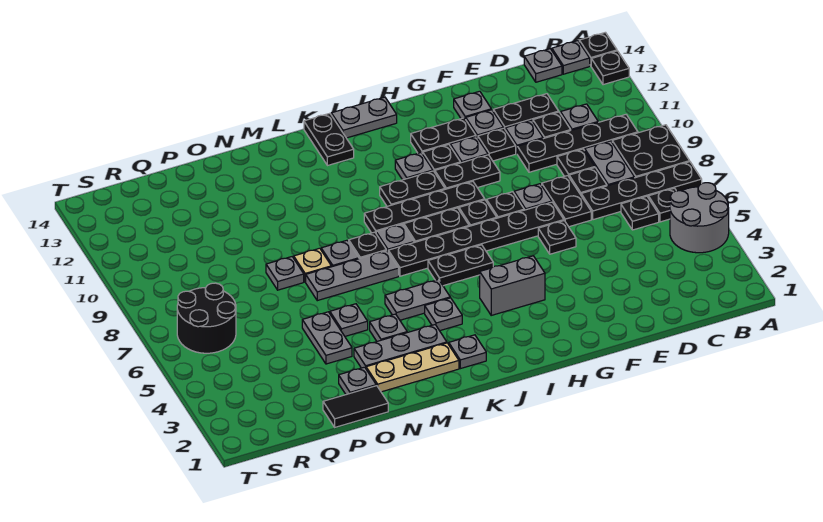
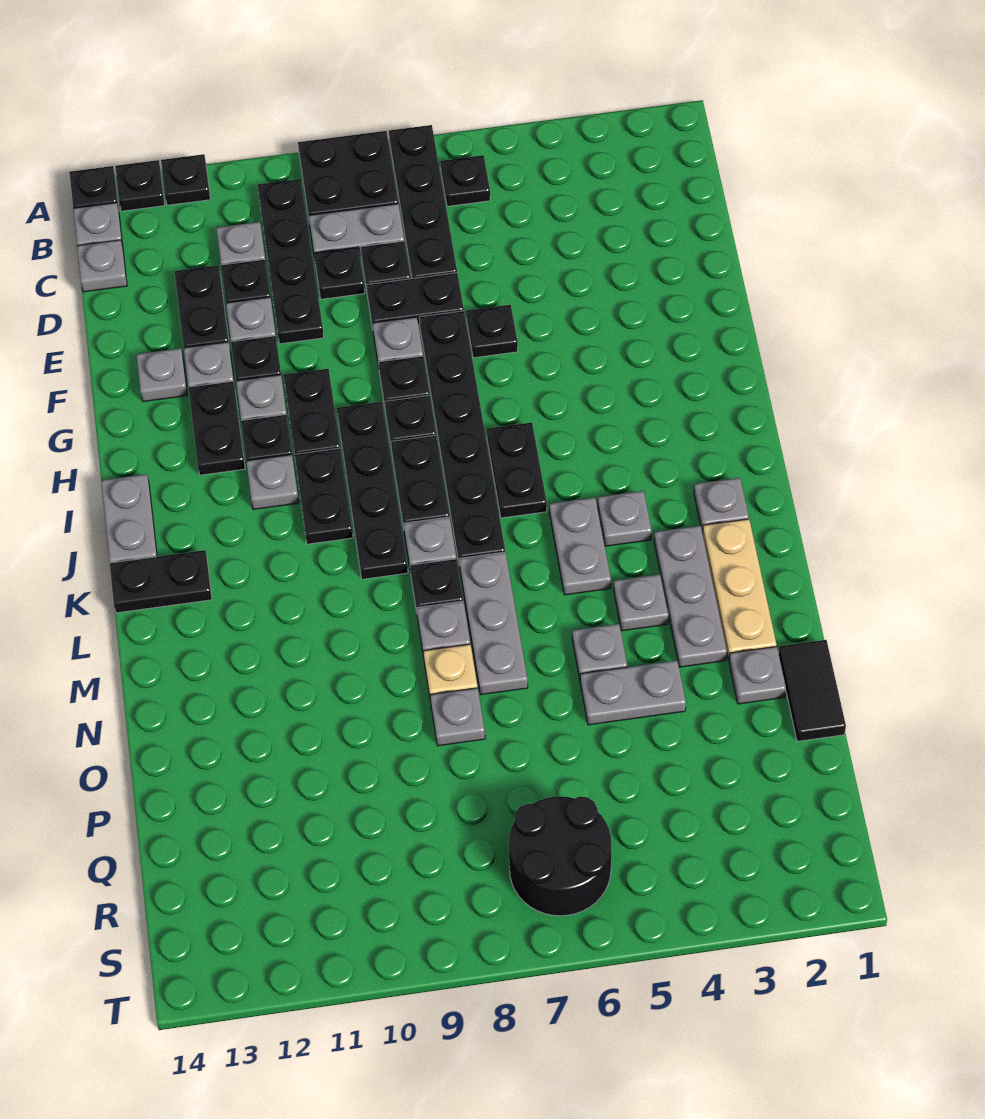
grey 2x2 round brick [670,183,729,253] -> none
black 1x1 plate [621,196,659,230] -> black 1x1 plate moved to [161,154,210,205]
grey 1x2 brick [480,256,545,315] -> none

